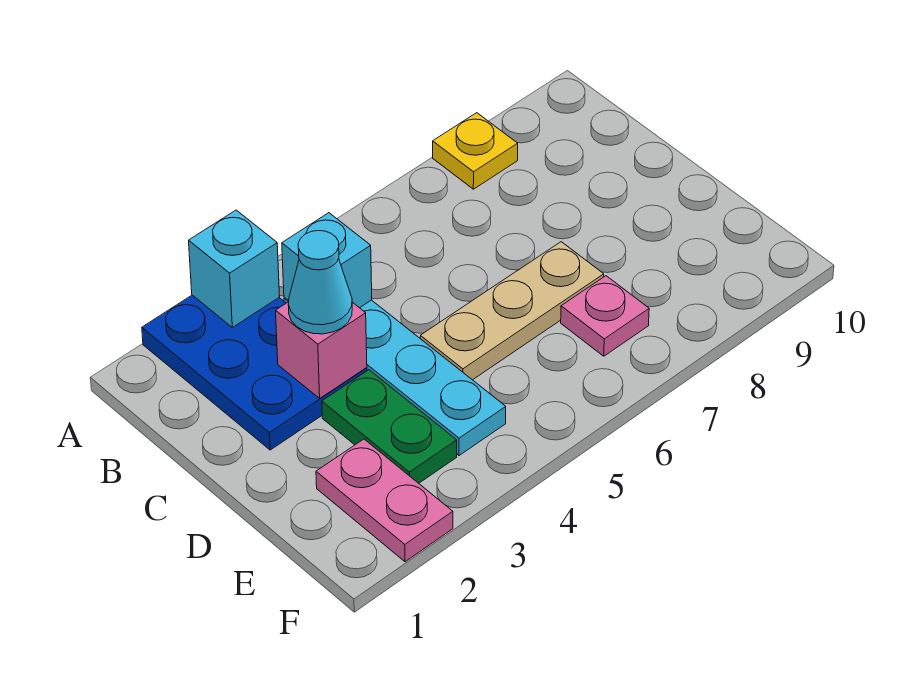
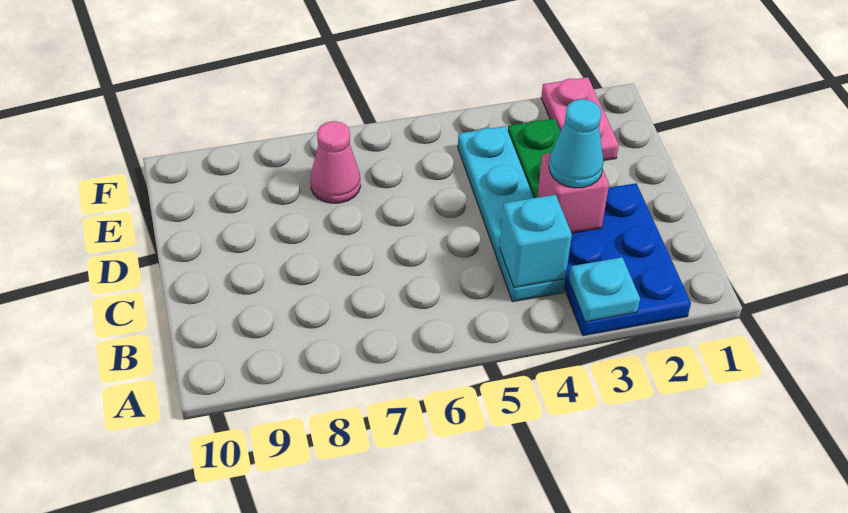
cyan 1x1 brick [189,210,280,328] -> cyan 1x1 plate [569,257,640,322]
yellow 1x1 plate [433,113,518,189] -> none
tan 1x3 plate [420,242,604,380] -> none
pink 1x1 plate [561,276,649,356] -> pink 1x1 cone [311,121,361,203]

